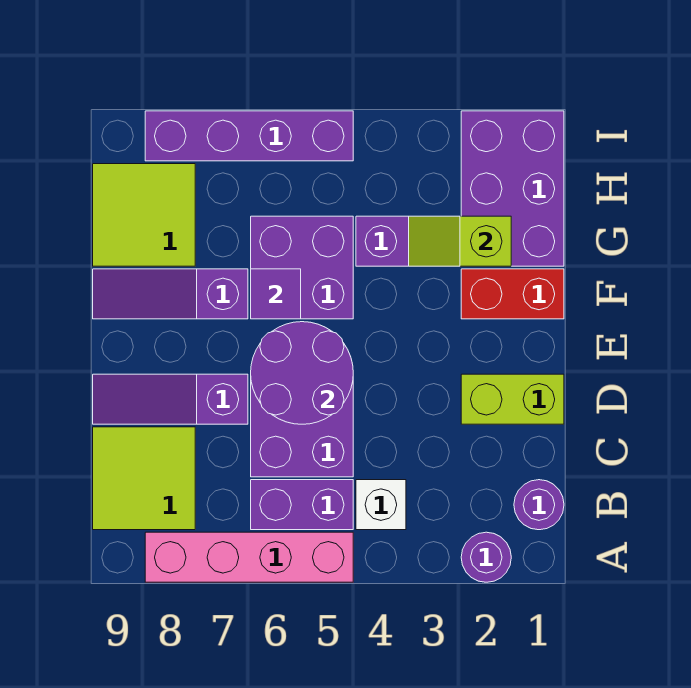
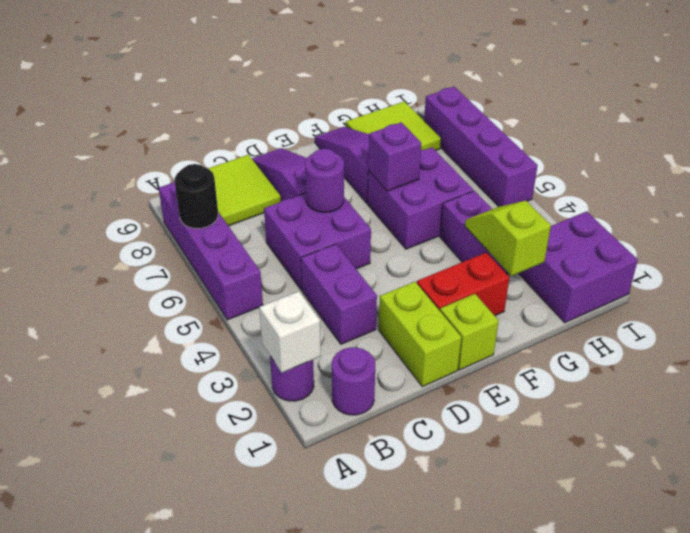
pink 1x4 brick [145,532,353,582] -> purple 1x4 brick [159,181,263,320]
none -> black 1x1 round brick [175,164,218,229]
white 1x1 brick [356,480,406,530] -> white 1x1 brick moved to [259,291,321,373]
purple 1x2 brick [251,480,353,530] -> purple 1x2 brick moved to [301,244,377,344]
purple 2x2 round brick [251,322,353,424] -> purple 1x1 round brick [305,149,344,212]
none -> lime 1x1 brick [440,294,499,370]
red 1x2 brick [461,269,564,319] -> red 1x2 brick turned to [417,252,510,316]
purple 1x1 tile [251,269,301,319] -> purple 1x1 brick [368,122,421,191]
purple 2x3 brick [461,111,564,266] -> purple 2x2 brick [518,211,638,323]

